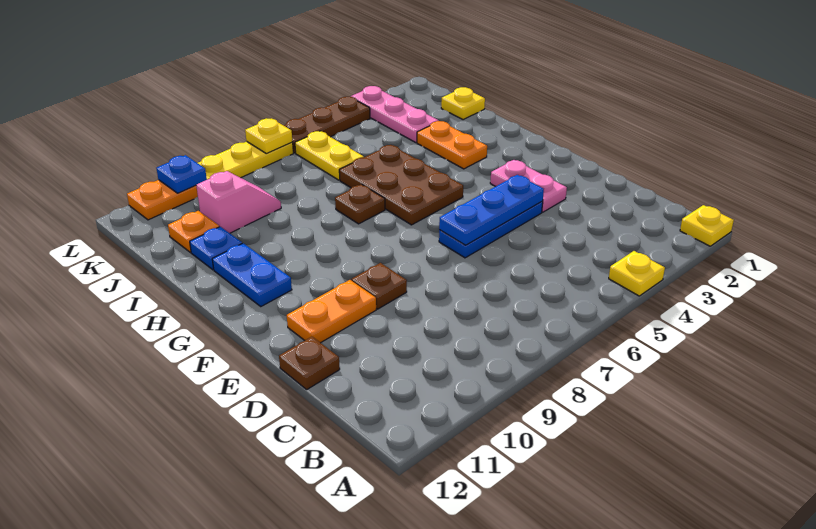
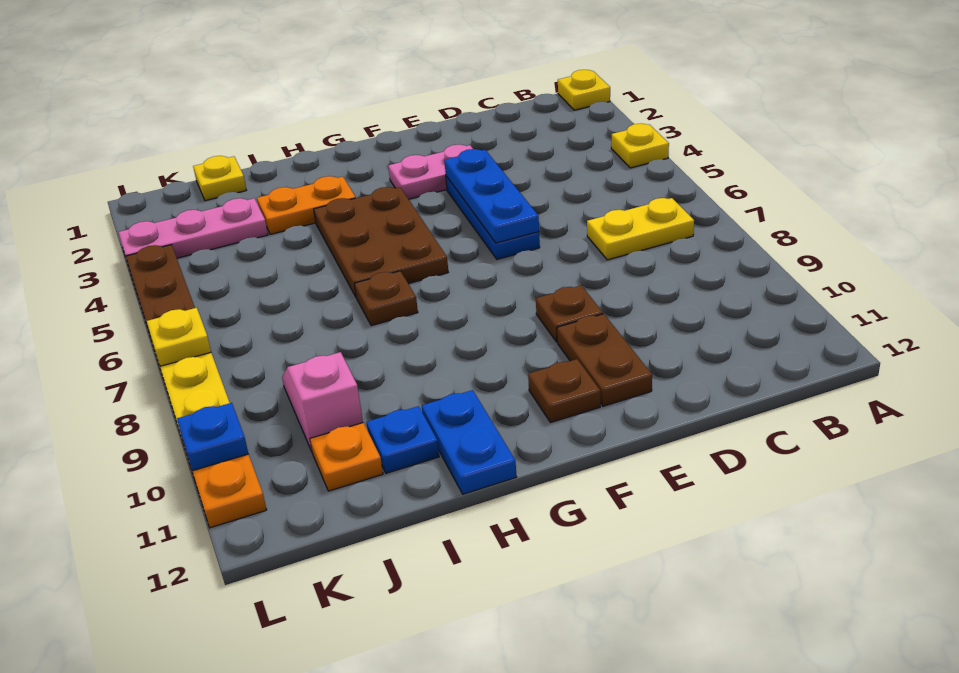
brown 1x1 plate [279,337,340,389] -> brown 1x1 plate moved to [528,359,600,423]
orange 1x2 plate [287,280,376,343] -> brown 1x2 plate [557,314,652,406]
brown 2x3 plate [339,145,463,225] -> brown 2x3 plate turned to [314,187,448,297]
blue 1x2 plate [212,243,292,306] -> blue 1x2 plate turned to [422,390,516,494]
yellow 1x2 plate [295,131,364,180] -> yellow 1x2 plate moved to [587,198,694,260]

